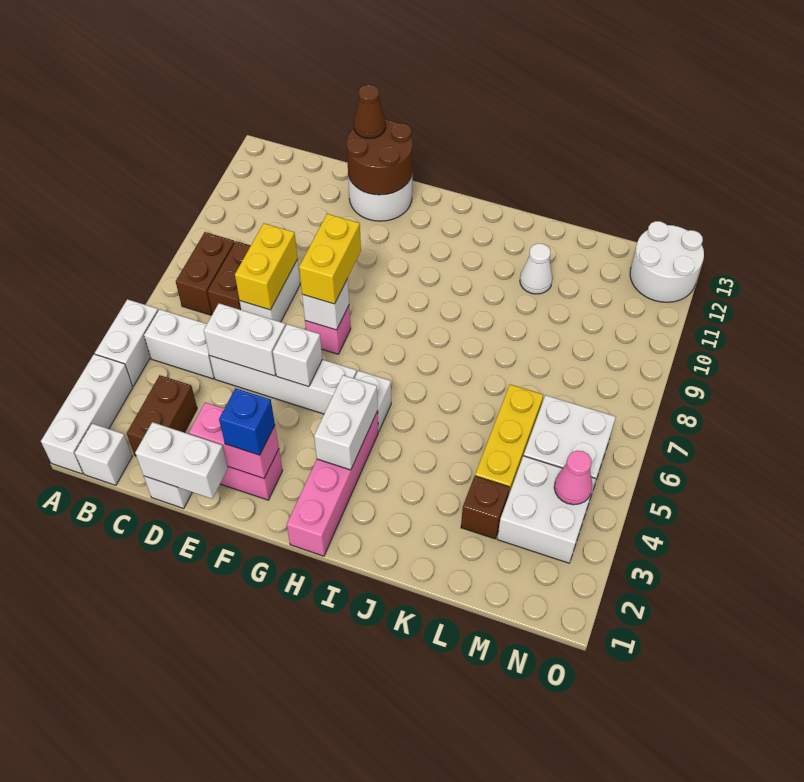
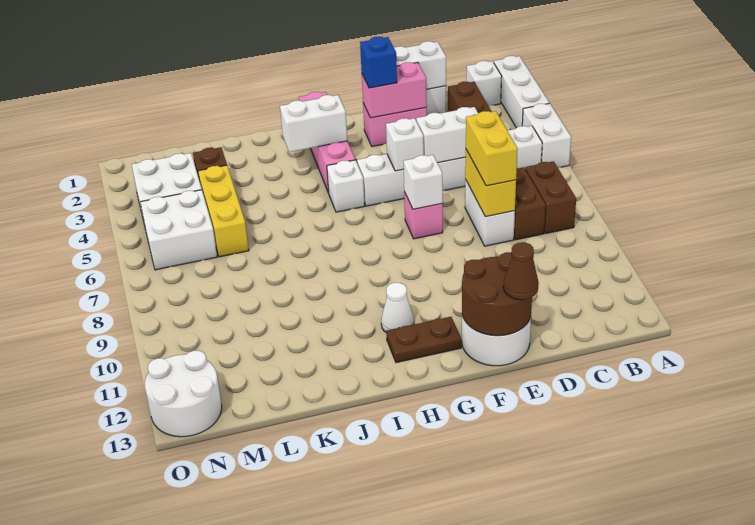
yellow 1x2 brick [299,214,361,304] -> yellow 1x2 brick moved to [466,111,518,186]
none -> brown 1x2 plate [386,317,461,363]
white 1x2 brick [314,375,378,470] -> white 1x2 brick turned to [280,95,347,152]
white 1x1 cone [520,243,553,294] -> white 1x1 cone moved to [381,283,414,333]
pink 1x1 cone [554,451,592,505] -> none

